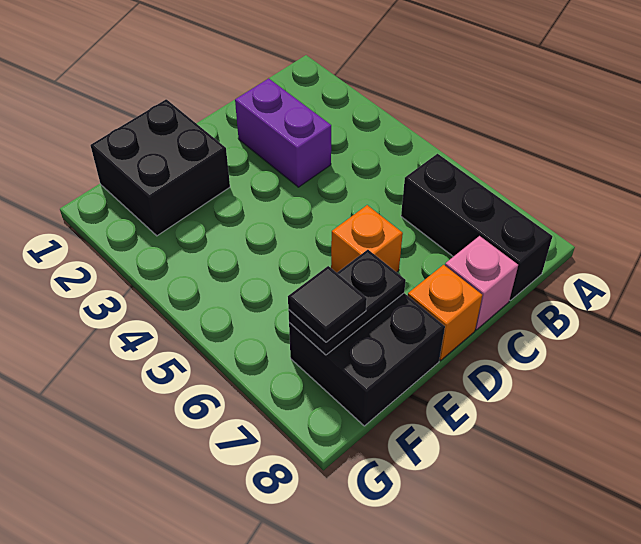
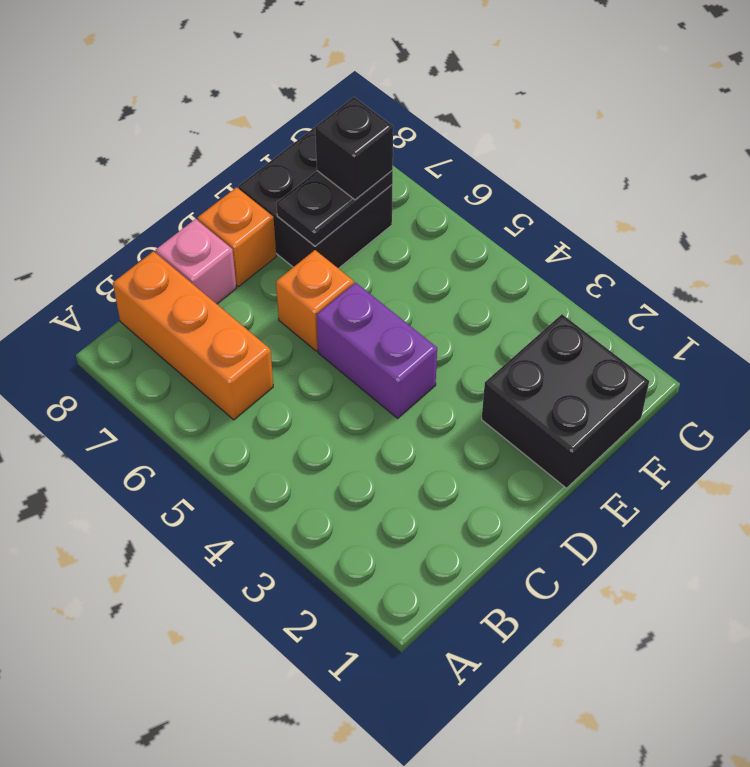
black 1x3 brick [401,154,552,301] -> orange 1x3 brick [113,251,273,420]
purple 1x2 brick [235,78,331,187] -> purple 1x2 brick moved to [316,282,437,418]
black 1x1 tile [288,266,367,342] -> black 1x1 brick [315,97,393,200]

